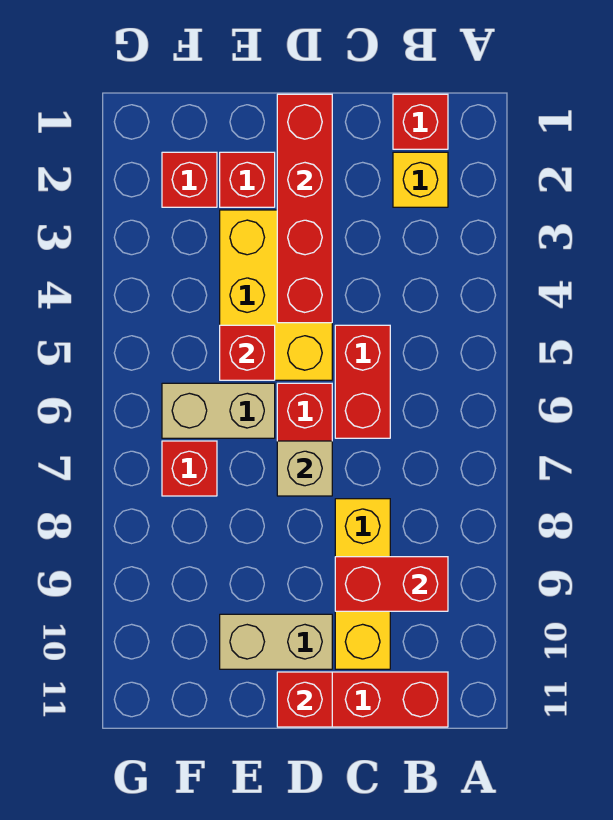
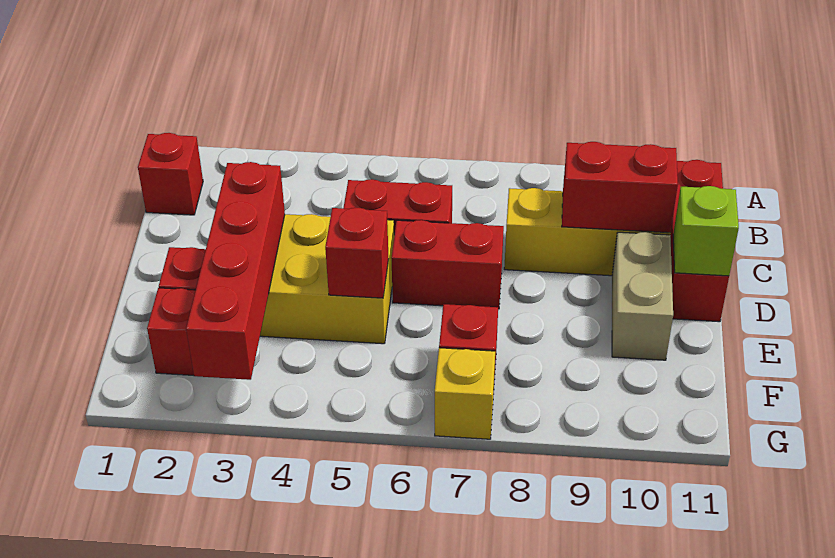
yellow 1x1 brick [393,152,448,207] -> yellow 1x1 brick moved to [435,348,495,439]
red 1x2 brick [335,557,448,611] -> red 1x2 brick turned to [562,142,678,233]
red 1x4 brick [277,94,332,323] -> red 1x4 brick turned to [186,162,285,380]
tan 1x1 brick [277,441,332,496] -> none
red 1x1 brick [277,672,332,727] -> lime 1x1 brick [673,186,739,276]
tan 1x2 brick [162,383,275,438] -> none

